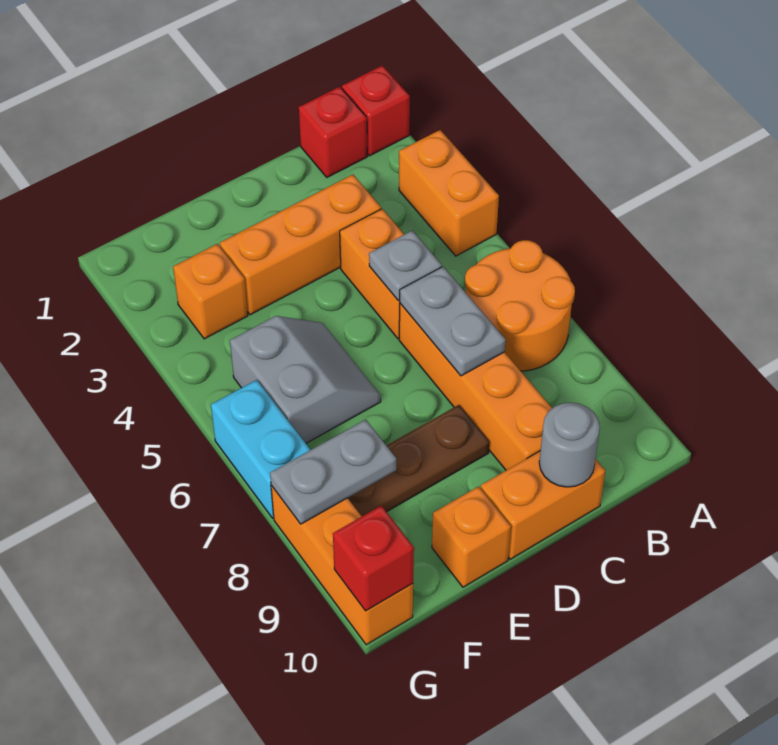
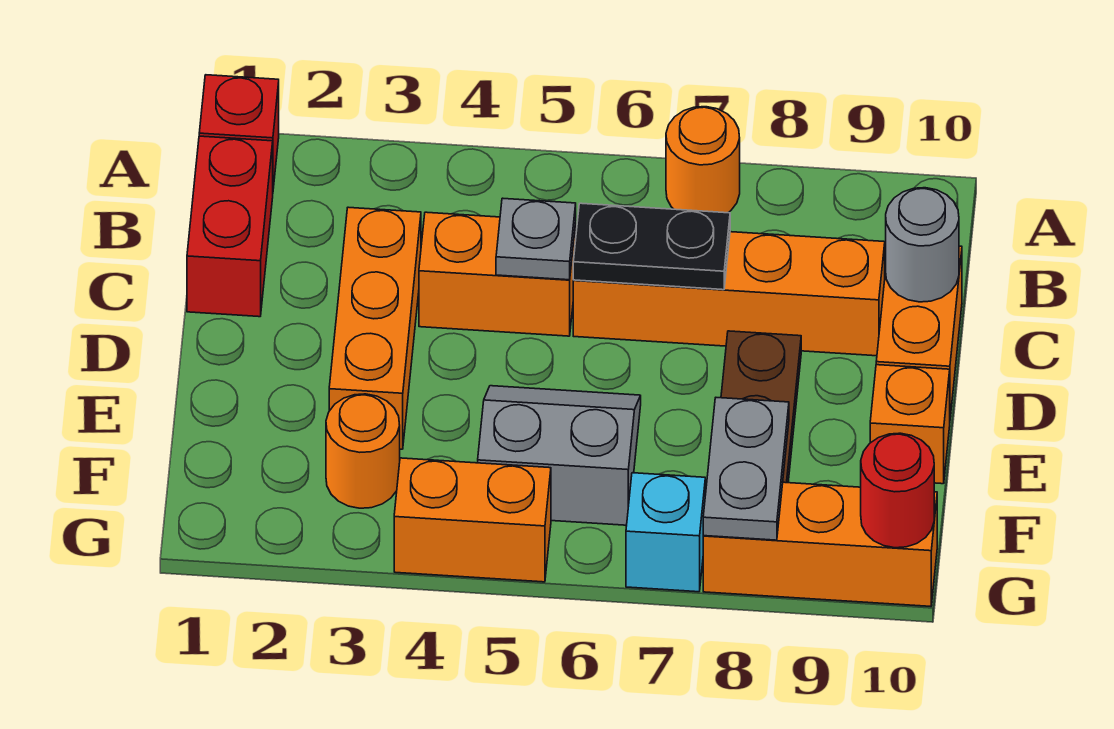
orange 1x2 brick [399,130,499,256] -> orange 1x2 brick moved to [394,458,551,582]
orange 2x2 round brick [465,240,575,371] -> orange 1x1 round brick [666,107,740,213]
red 1x1 brick [299,87,367,177] -> red 1x2 brick [187,136,273,317]
grey 1x2 plate [400,267,506,376] -> black 1x2 plate [573,203,730,290]
orange 1x1 brick [173,244,248,339] -> orange 1x1 round brick [326,394,400,508]
cyan 1x2 brick [211,380,310,518] -> cyan 1x1 brick [626,473,705,592]
red 1x1 brick [333,506,414,611] -> red 1x1 round brick [861,433,934,548]

